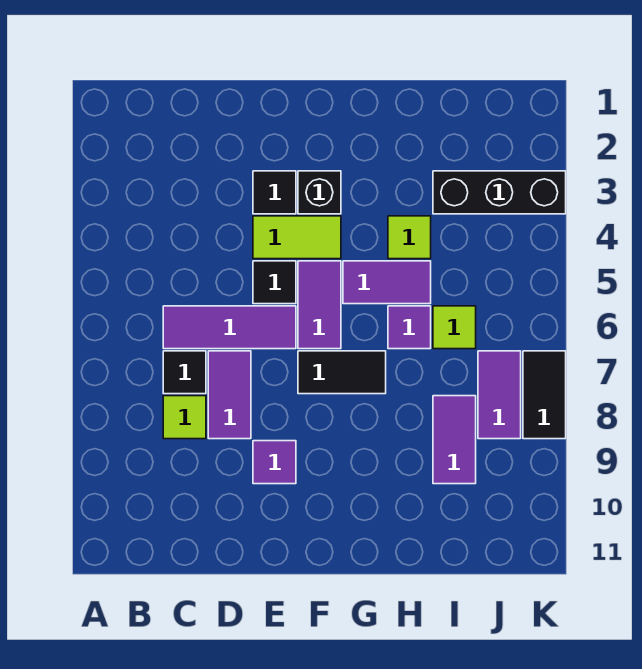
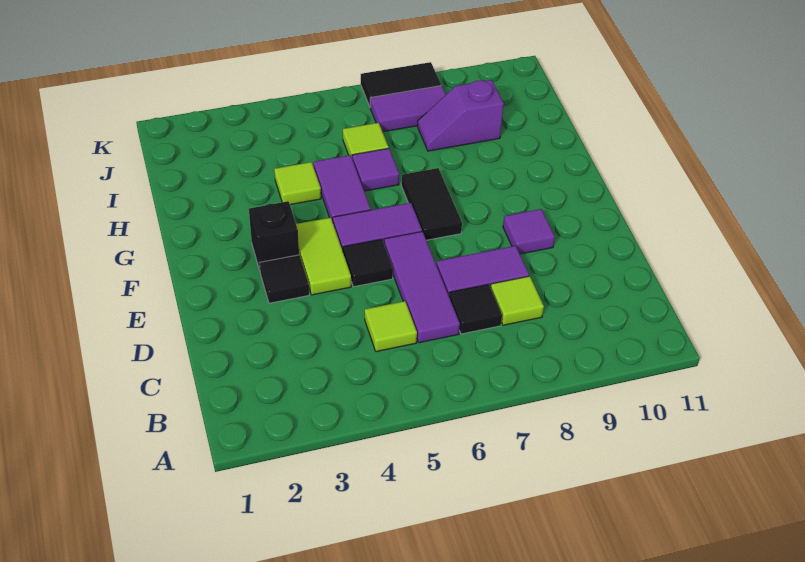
none -> lime 1x1 tile [365,301,417,352]
black 1x3 brick [433,171,566,214] -> none
purple 1x2 tile [433,396,476,484] -> purple 1x2 slope [417,80,504,151]

